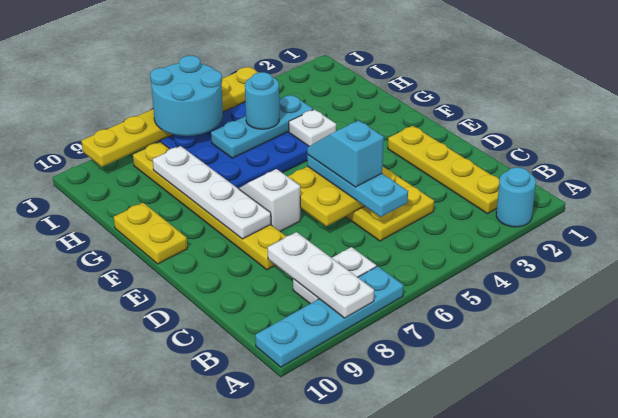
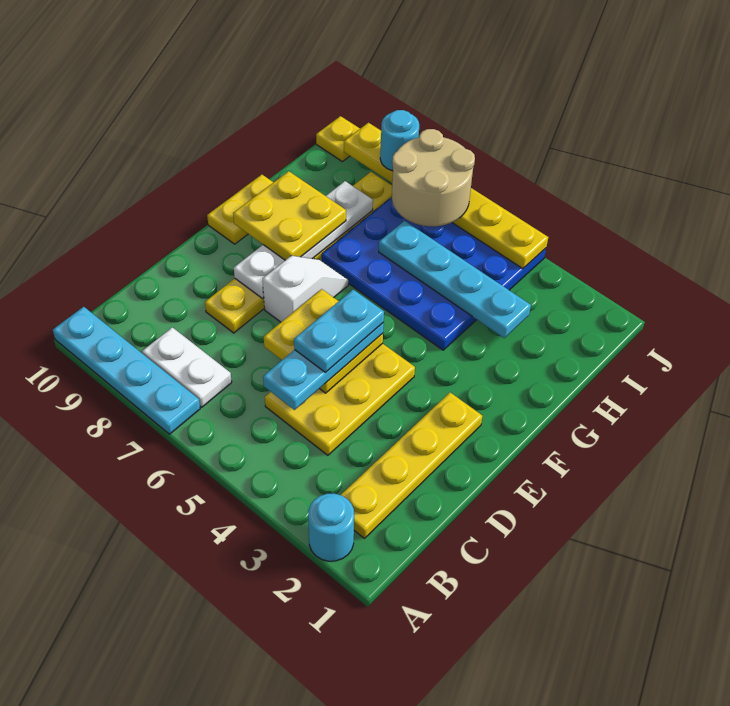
white 1x3 plate [268,232,374,318] -> none
cyan 1x2 slope [307,120,384,187] -> cyan 1x2 plate [294,290,384,372]
none -> yellow 2x2 plate [233,171,346,260]
white 1x1 plate [289,109,336,146] -> none
cyan 1x3 plate [211,95,313,158] -> cyan 1x4 plate [379,221,531,338]
cyan 1x1 round brick [245,72,279,129] -> cyan 1x1 round brick moved to [380,110,419,171]
cyan 2x2 round brick [150,56,223,136] -> tan 2x2 round brick [392,129,475,226]
none -> yellow 1x1 plate [316,116,360,162]

